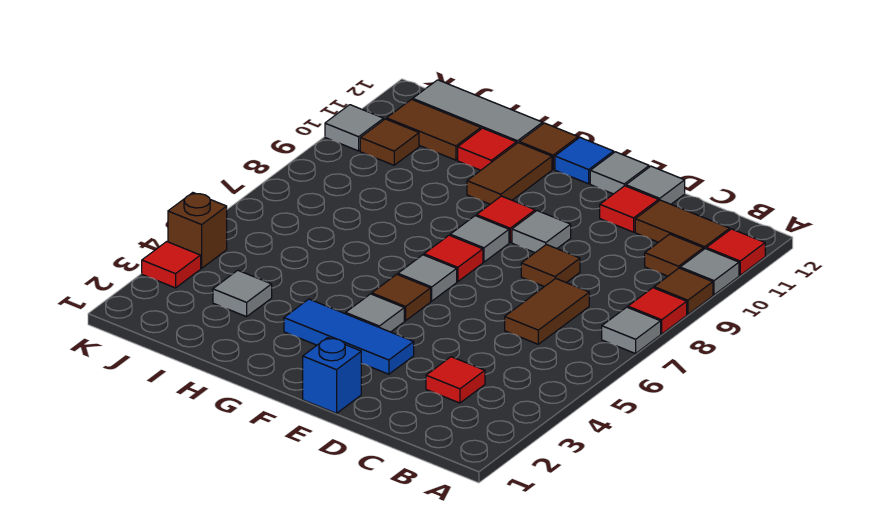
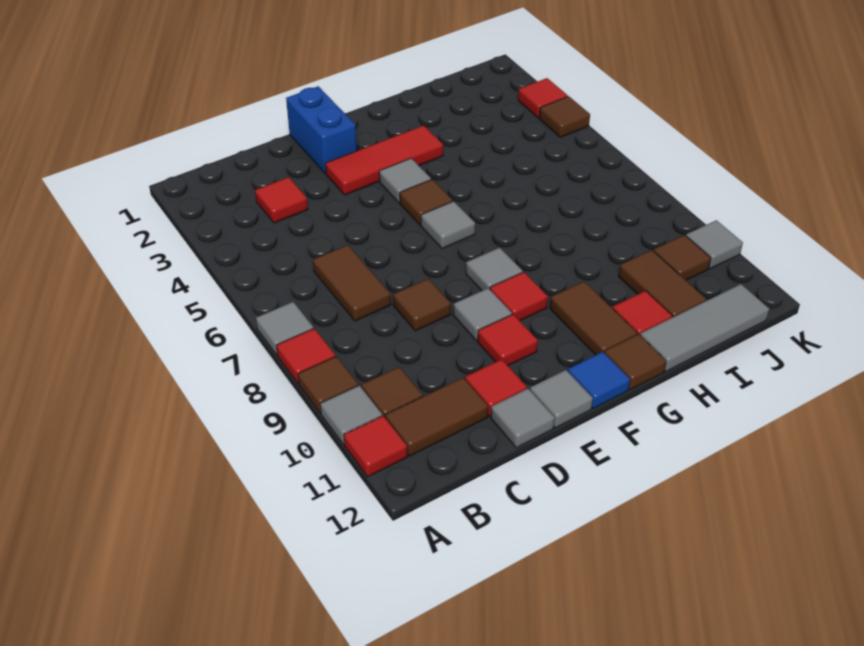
blue 1x1 brick [303,338,362,413] -> blue 1x2 brick [286,86,357,174]
blue 1x3 tile [284,299,414,374] -> red 1x3 tile [325,126,443,195]
red 1x1 tile [424,235,483,282] -> red 1x1 tile moved to [478,314,538,366]
grey 1x1 tile [213,270,272,317] -> none
brown 1x2 tile [387,99,481,160] -> brown 1x2 tile turned to [619,250,706,317]
brown 1x1 brick [168,193,227,268] -> brown 1x1 tile [539,96,590,137]

